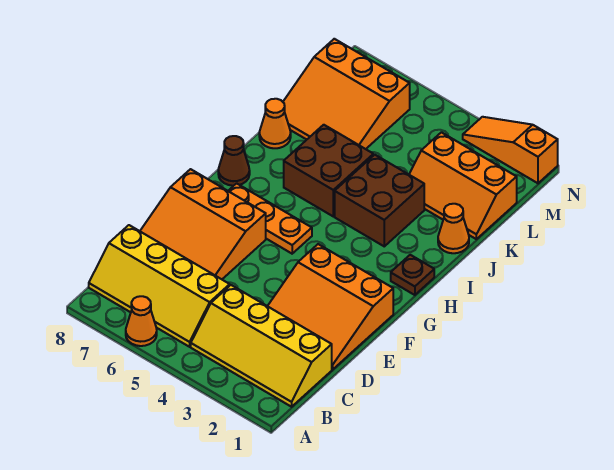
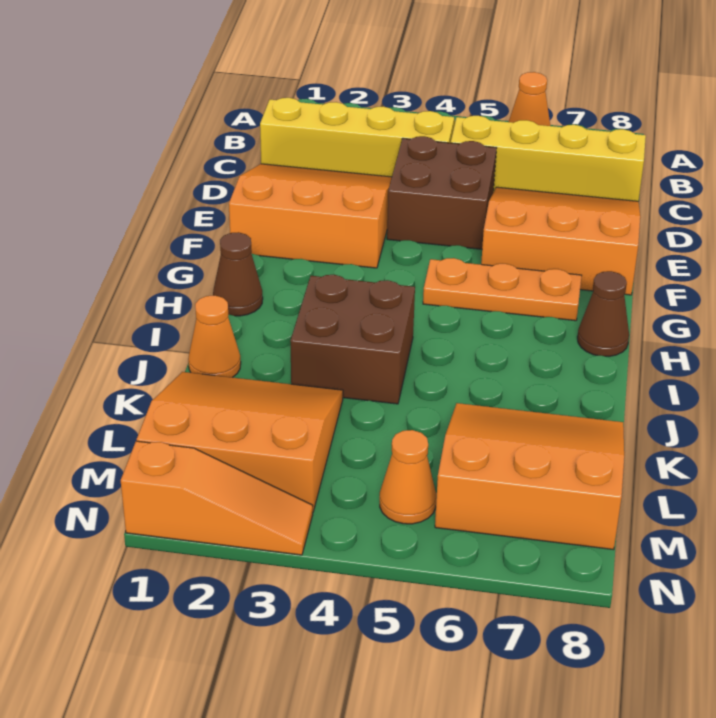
brown 1x1 plate [391,255,434,295] -> brown 1x1 cone [213,232,263,316]
brown 2x2 brick [284,125,373,216] -> brown 2x2 brick moved to [387,136,496,249]
orange 1x1 cone [259,99,291,148] -> orange 1x1 cone moved to [380,430,436,524]
orange 2x3 slope [409,132,517,239] -> orange 3x3 slope [137,372,343,511]

